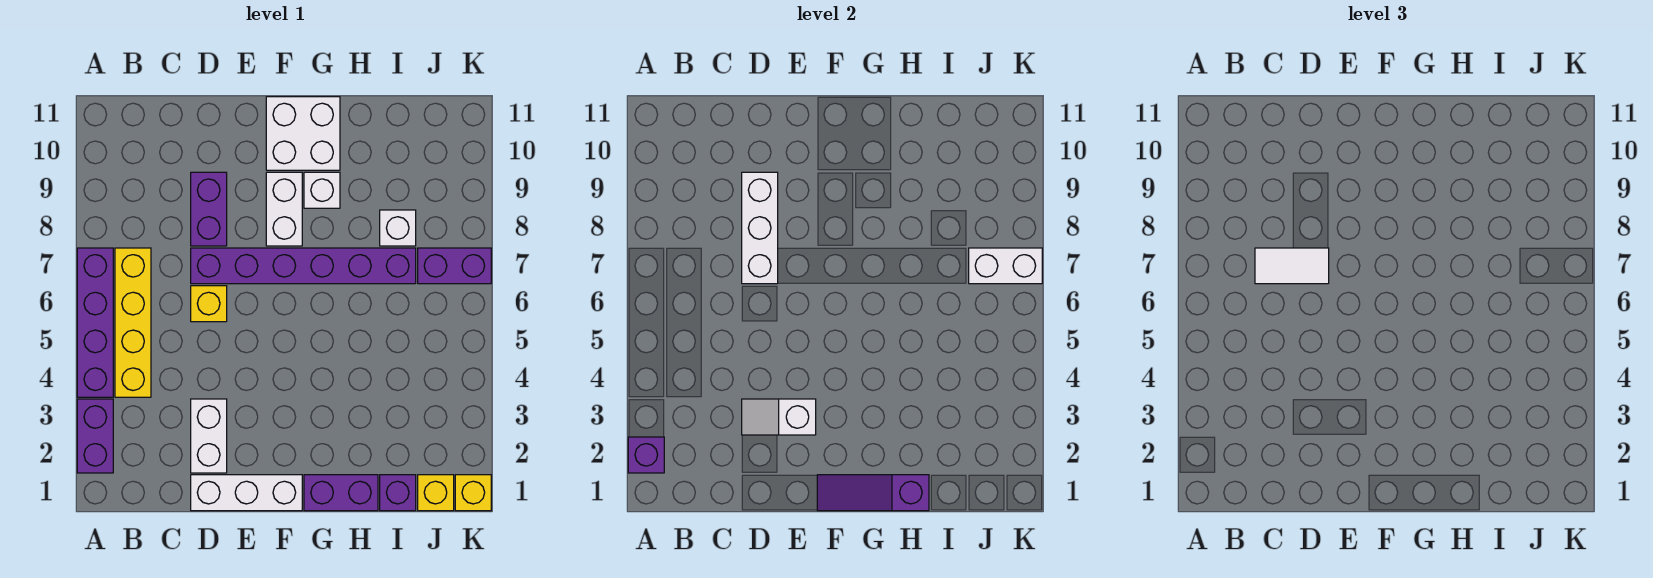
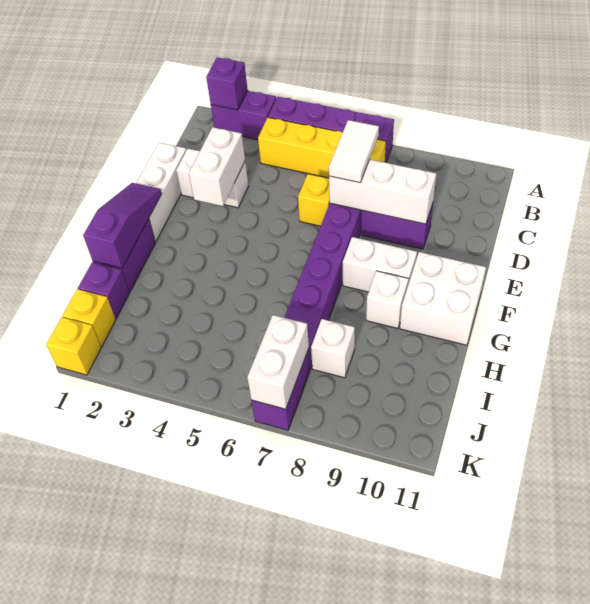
white 1x2 slope [742,399,816,435] -> white 1x2 brick [189,127,245,206]

